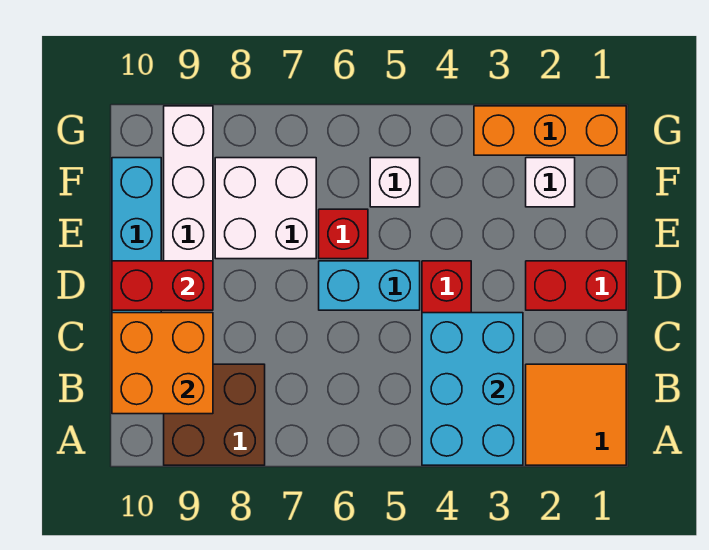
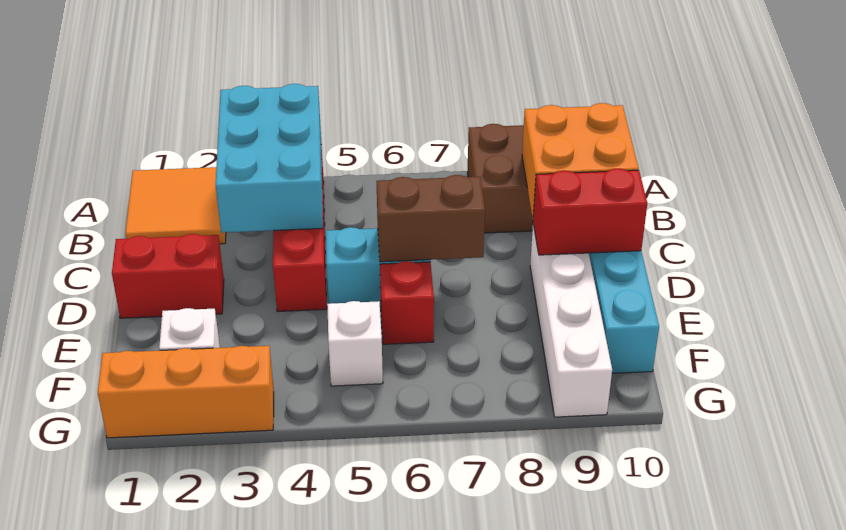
none -> brown 1x2 brick [376,175,485,262]
white 2x2 brick [215,158,316,259] -> none

